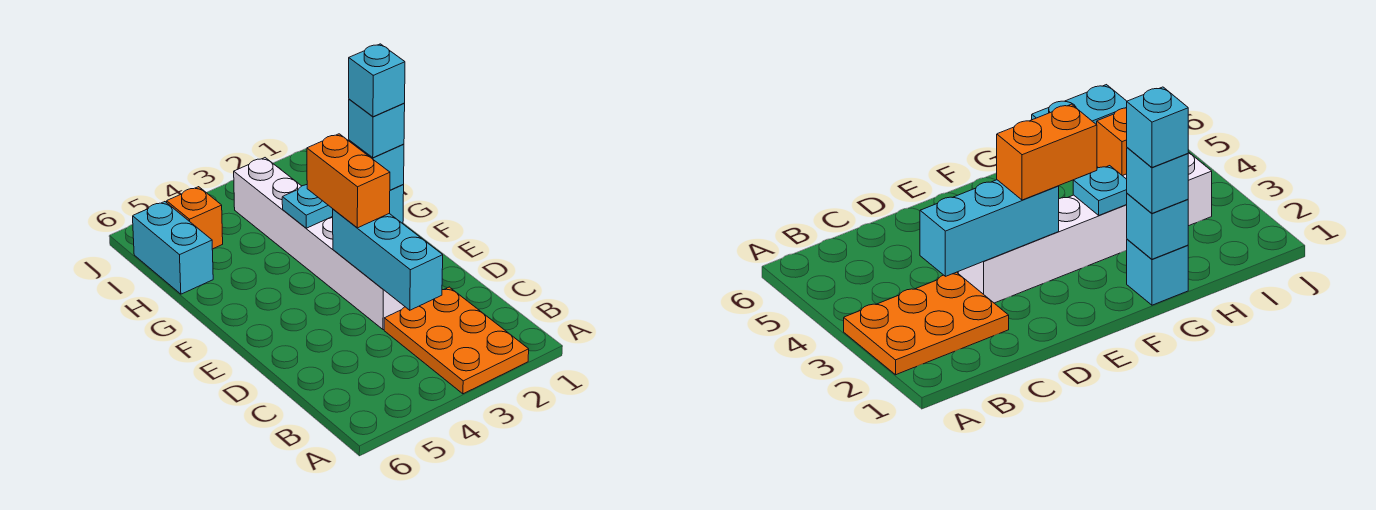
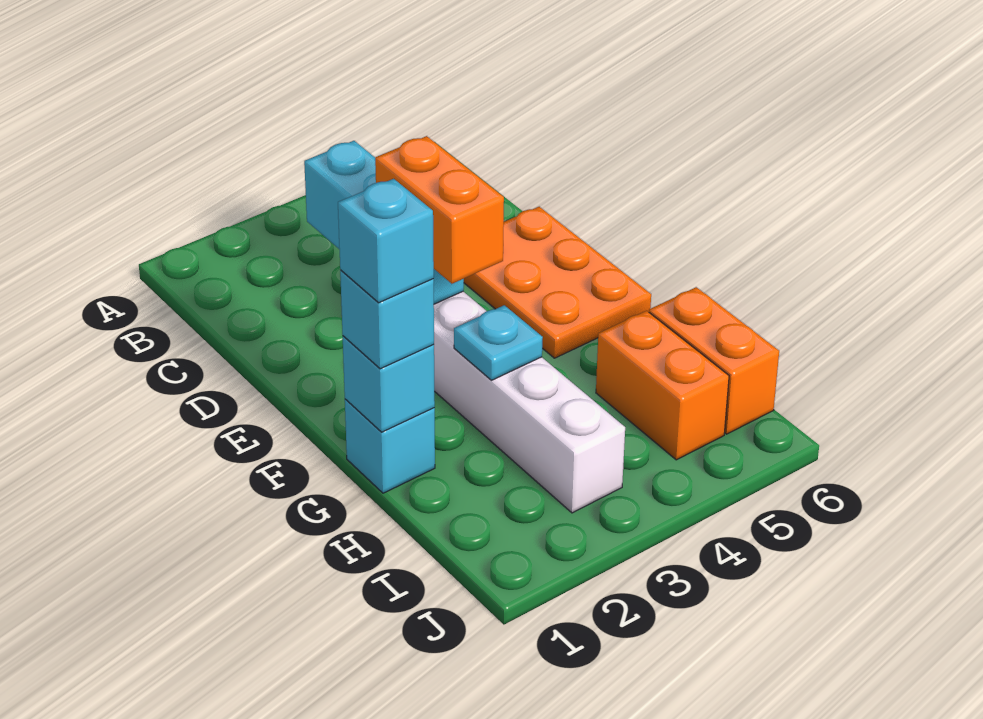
orange 2x3 plate [384,287,529,394] -> orange 2x3 plate moved to [464,207,651,358]
cyan 1x2 brick [133,202,213,294] -> orange 1x2 brick [649,287,779,434]
orange 1x1 brick [167,187,223,249] -> orange 1x2 brick [596,311,729,460]

